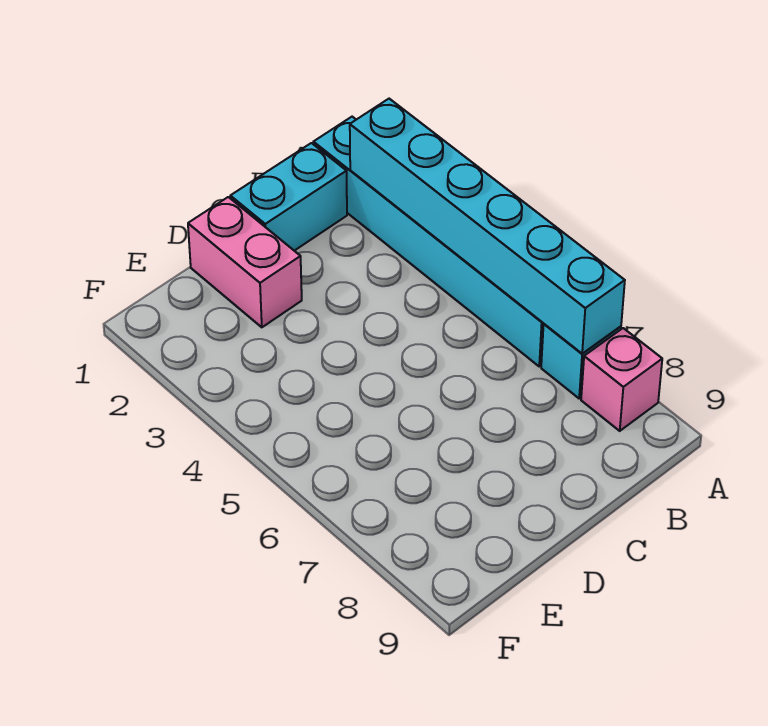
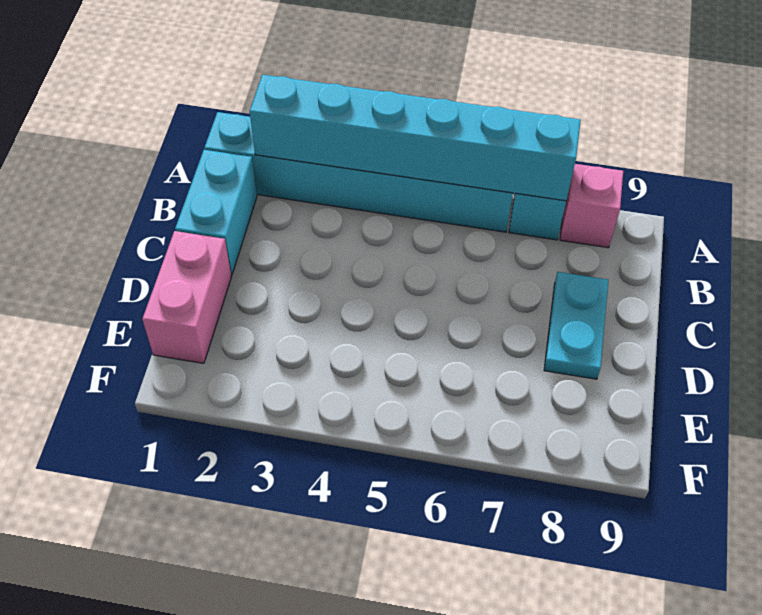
none -> cyan 1x2 plate [544,272,608,379]
pink 1x2 brick [188,197,302,327] -> pink 1x2 brick turned to [142,231,232,363]

